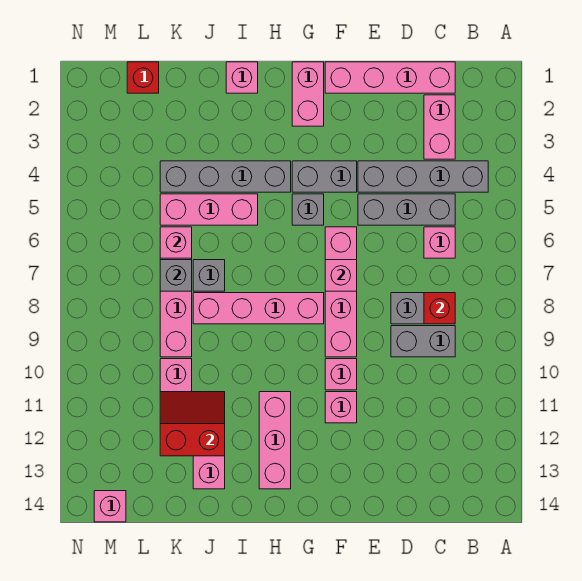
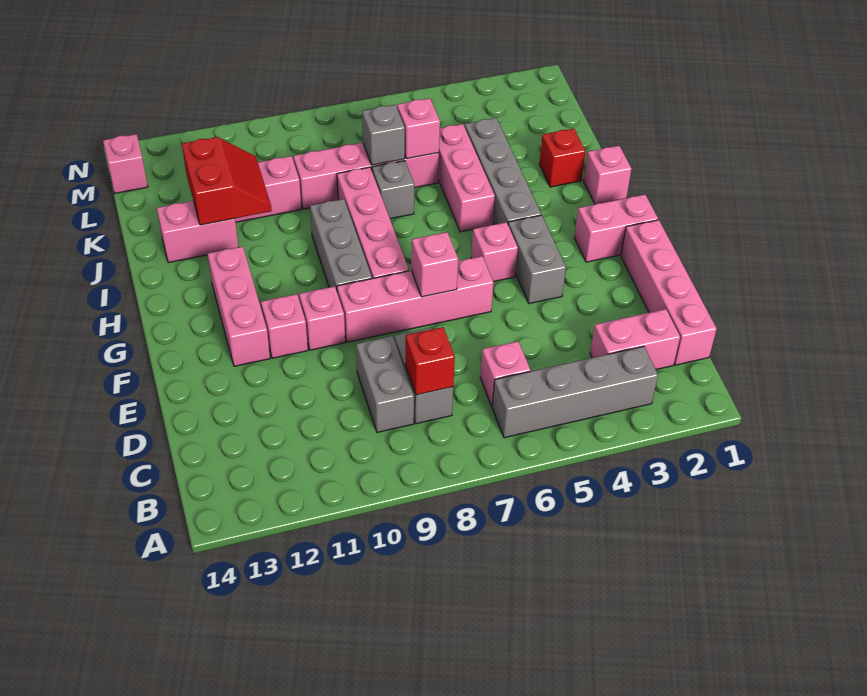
grey 1x4 brick [358,161,488,192] -> grey 1x4 brick turned to [492,346,658,438]
grey 1x3 brick [358,194,455,225] -> grey 1x3 brick moved to [310,199,372,290]
grey 1x1 brick [292,194,324,225] -> pink 1x1 brick [471,222,518,282]
pink 1x3 brick [259,392,291,489] -> pink 1x3 brick turned to [208,246,270,366]
red 1x1 brick [127,62,159,93] -> red 1x1 brick moved to [539,128,585,187]

